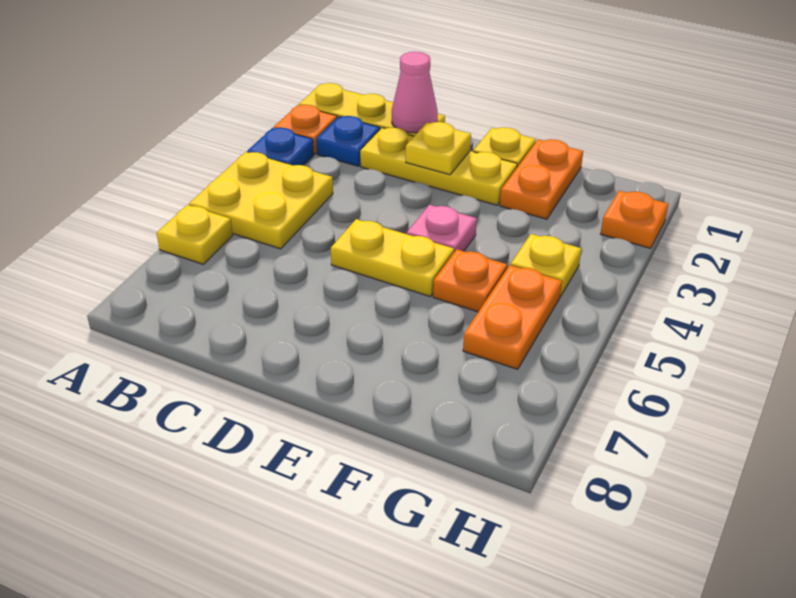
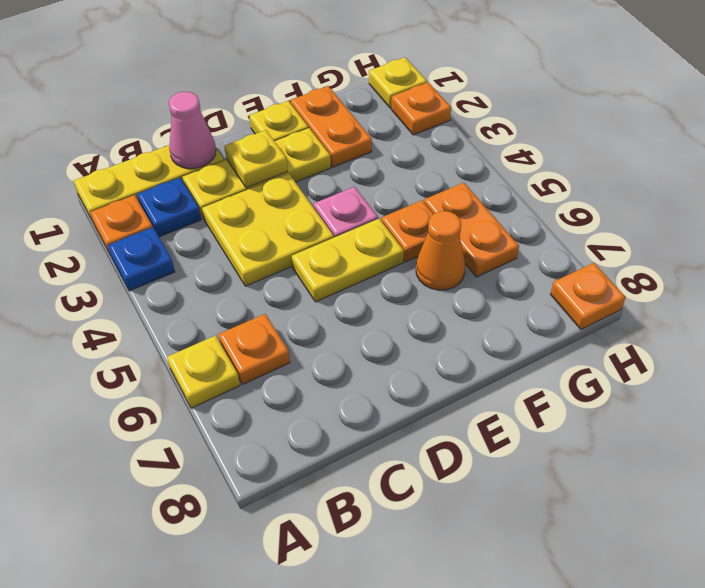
yellow 2x2 plate [189,152,333,249] -> yellow 2x2 plate moved to [202,173,334,286]
none -> orange 1x1 plate [218,314,290,384]
none -> orange 1x1 cone [416,211,465,290]
yellow 1x1 plate [511,234,581,297] -> yellow 1x1 plate moved to [369,57,427,108]
none -> orange 1x1 plate [550,263,626,329]

